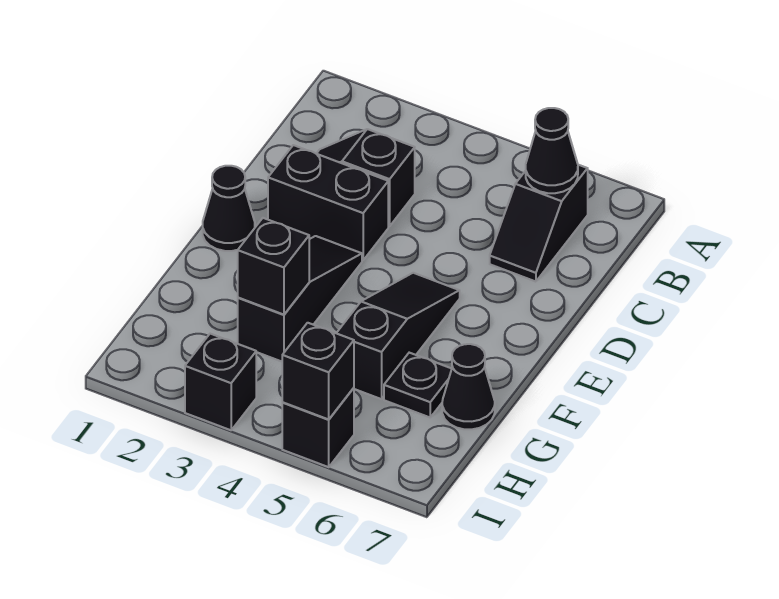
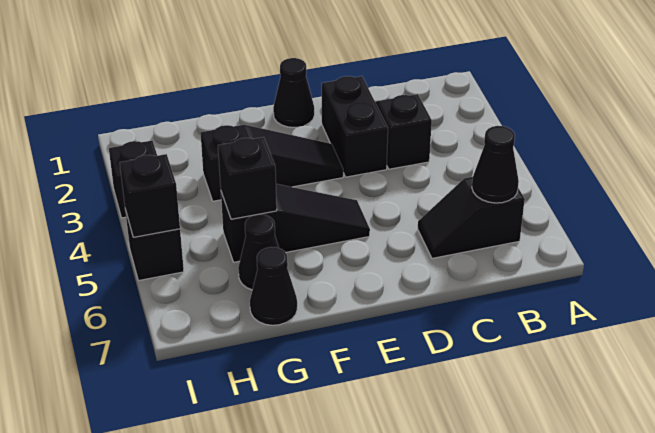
black 1x1 brick [238,218,309,315] -> black 1x1 brick moved to [218,137,277,219]
black 1x1 plate [384,353,452,417] -> black 1x1 cone [238,215,279,290]

